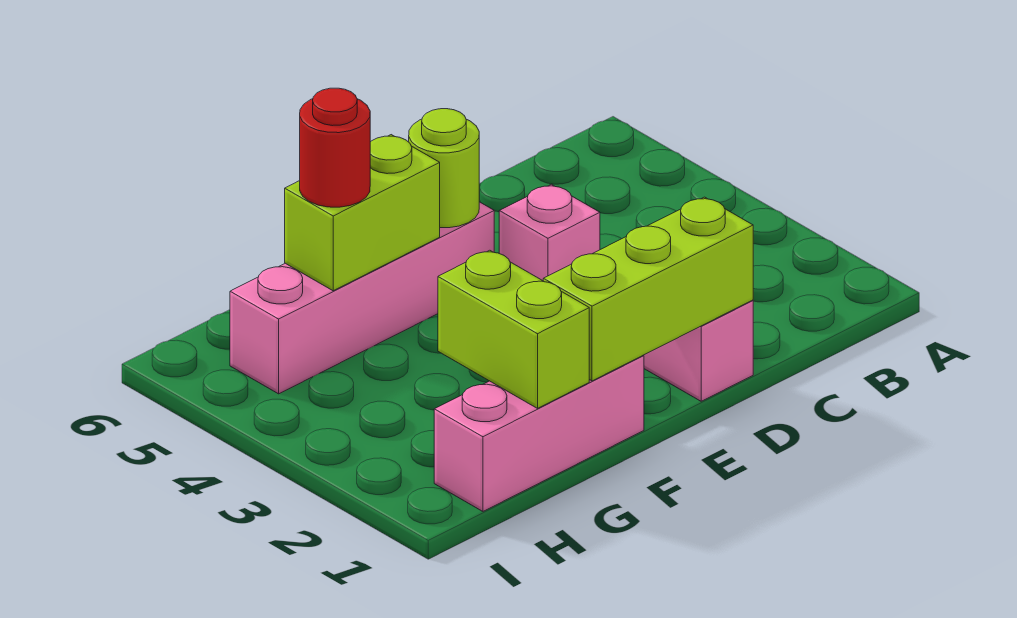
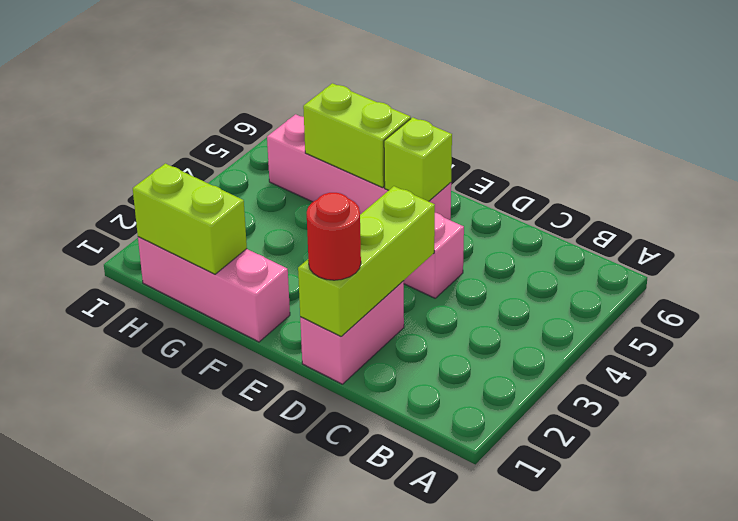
lime 1x3 brick [543,197,753,381] -> lime 1x3 brick turned to [298,186,435,336]
lime 1x1 round brick [409,109,479,228] -> lime 1x1 brick [384,117,452,201]
lime 1x2 brick [438,250,589,408] -> lime 1x2 brick turned to [133,164,247,274]
red 1x1 round brick [300,88,370,207] -> red 1x1 round brick moved to [307,193,361,280]

